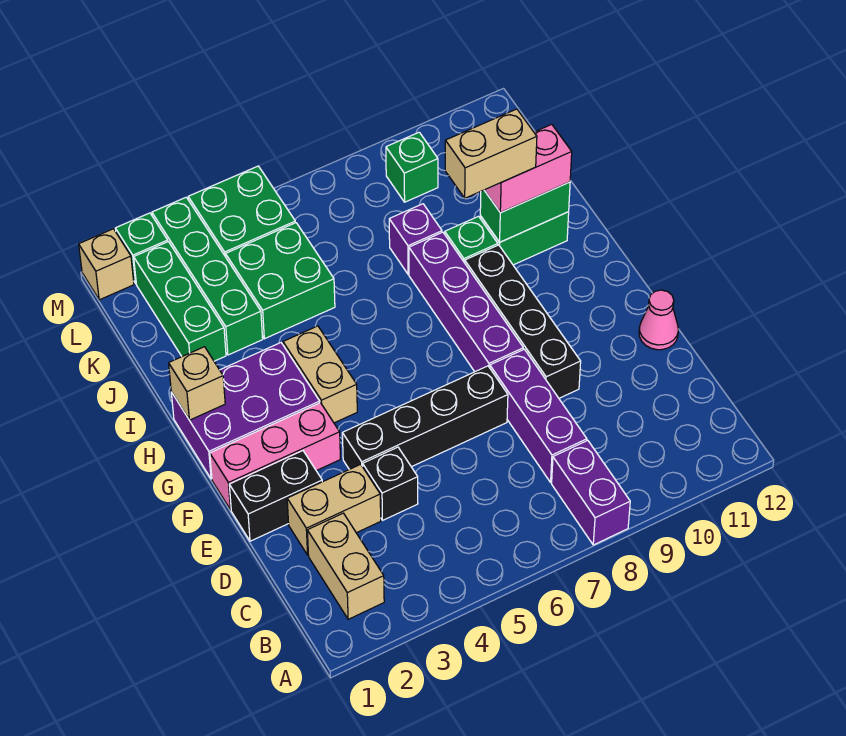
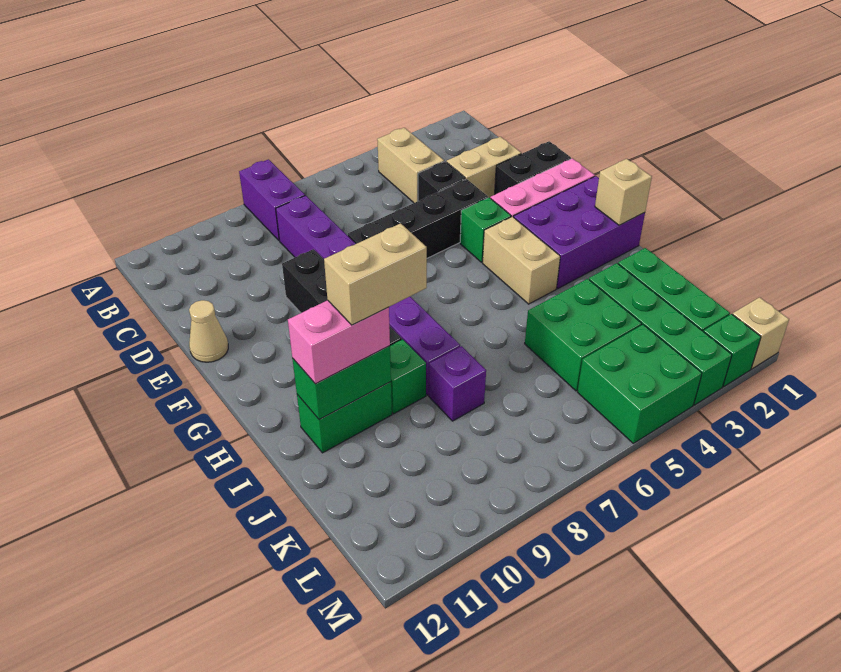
tan 1x2 brick [307,513,384,619] -> tan 1x2 brick moved to [377,128,444,203]
pink 1x1 cone [639,290,678,350] -> tan 1x1 cone [189,300,228,362]
green 1x1 brick [386,132,438,202] -> green 1x1 brick moved to [460,198,511,262]

